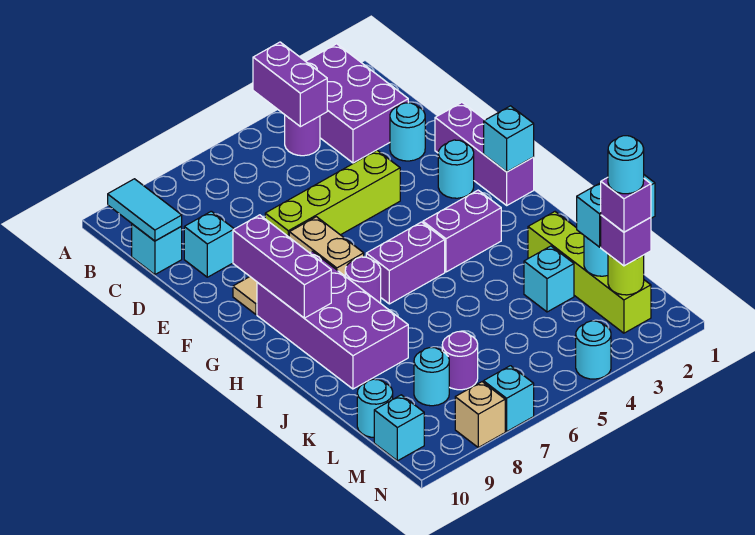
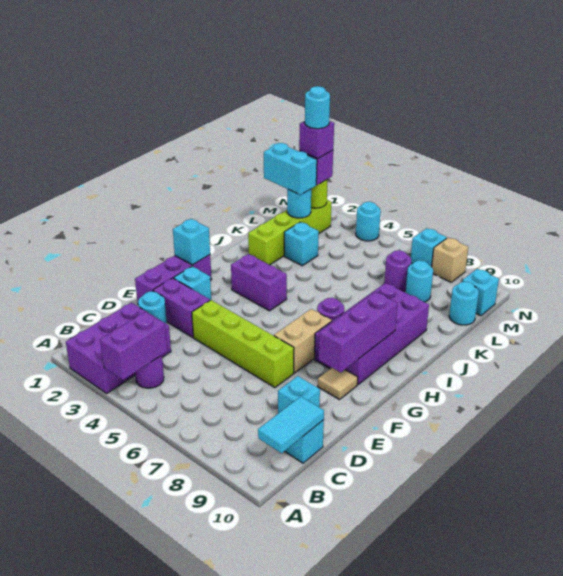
cyan 1x1 round brick [438,140,474,198] -> cyan 1x1 brick [174,266,211,300]
purple 1x2 brick [366,222,445,304] -> purple 1x2 brick moved to [153,278,210,337]

